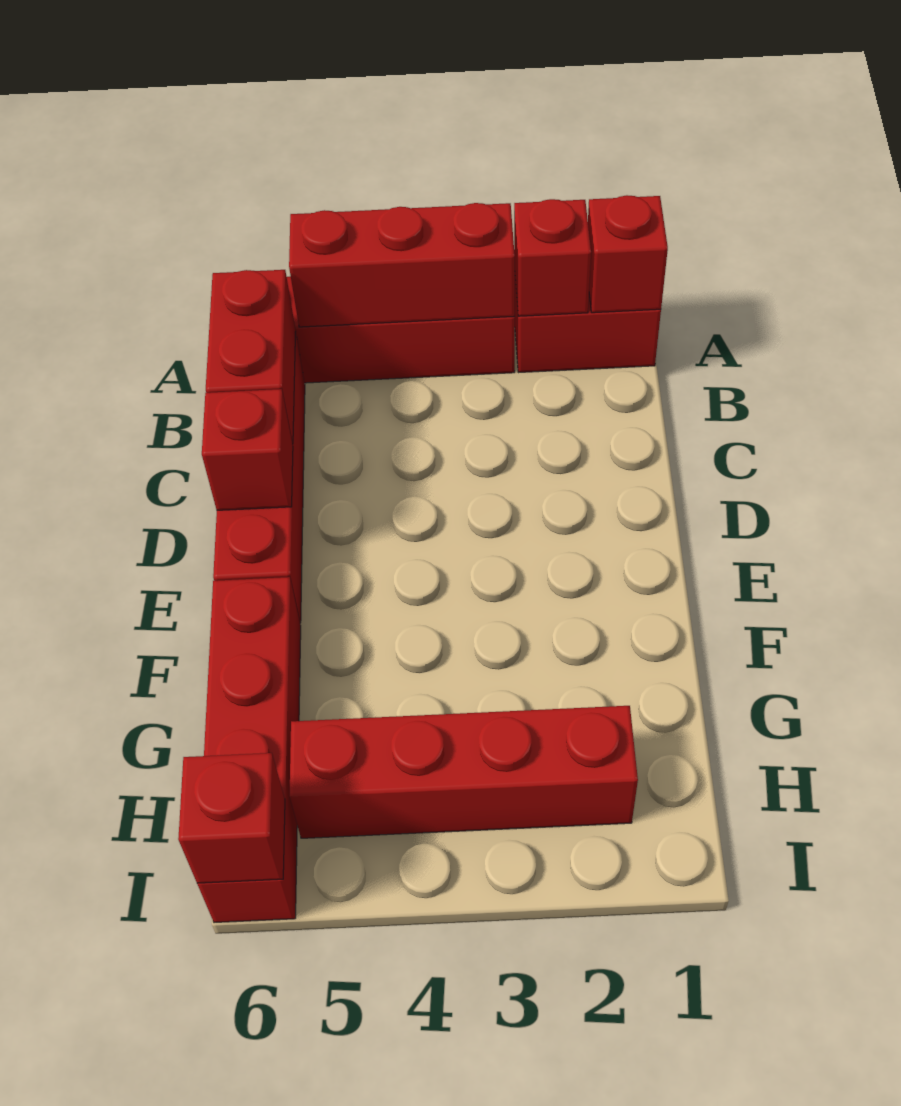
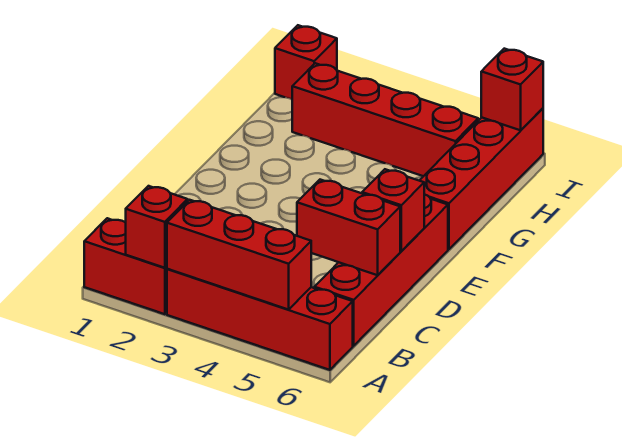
red 1x1 brick [588,195,668,313] -> red 1x1 brick moved to [275,25,337,99]
red 1x2 brick [206,270,296,444] -> red 1x2 brick turned to [297,180,400,275]

